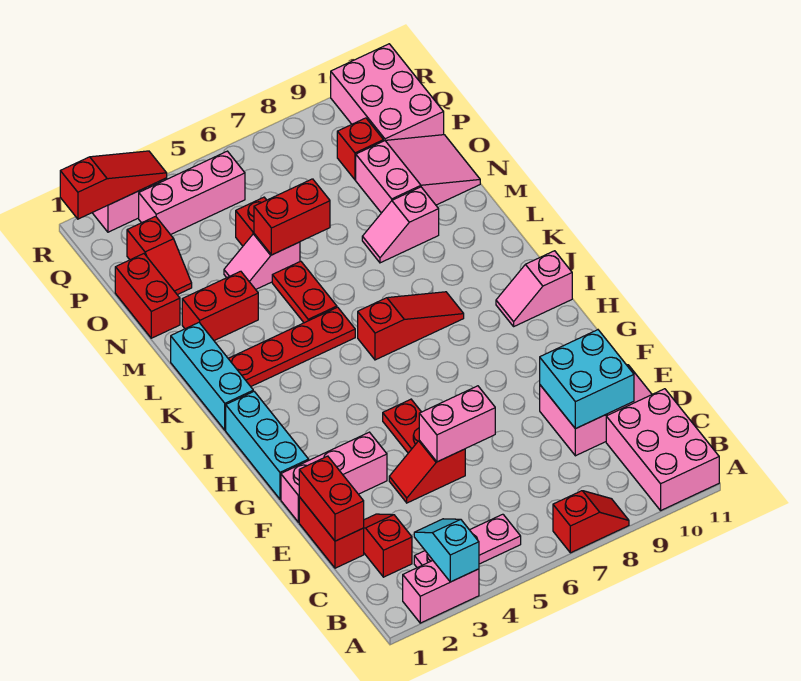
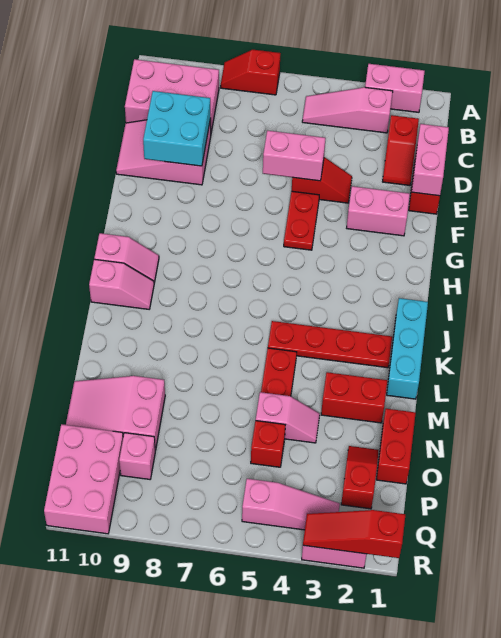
cyan 1x2 slope [414,519,479,582] -> none
pink 2x3 brick [606,389,719,510] -> pink 2x3 brick turned to [125,59,219,132]
pink 1x3 plate [414,514,521,568] -> pink 1x3 slope [302,87,393,133]
red 1x2 brick [299,456,364,541] -> pink 1x2 brick [412,124,449,196]
pink 1x3 brick [281,432,387,522] -> pink 1x2 brick [347,186,410,236]
cyan 1x3 brick [226,391,309,499] -> none
red 1x3 slope [358,292,464,360] -> none
pink 1x2 slope [362,187,439,263] -> pink 1x2 slope moved to [89,259,154,309]
red 1x2 brick [254,179,330,255] -> none
red 1x1 brick [337,118,383,180] -> pink 1x1 brick [119,433,155,479]
pink 1x3 brick [139,151,245,235] -> pink 1x3 slope [242,479,340,530]

